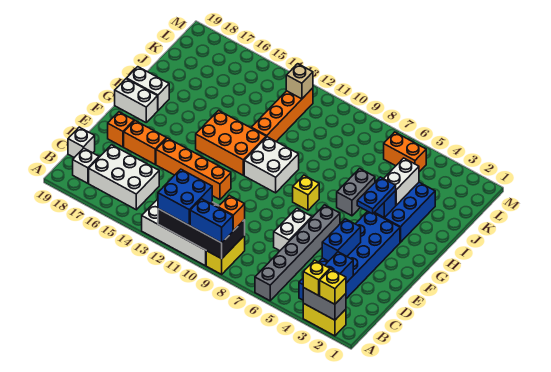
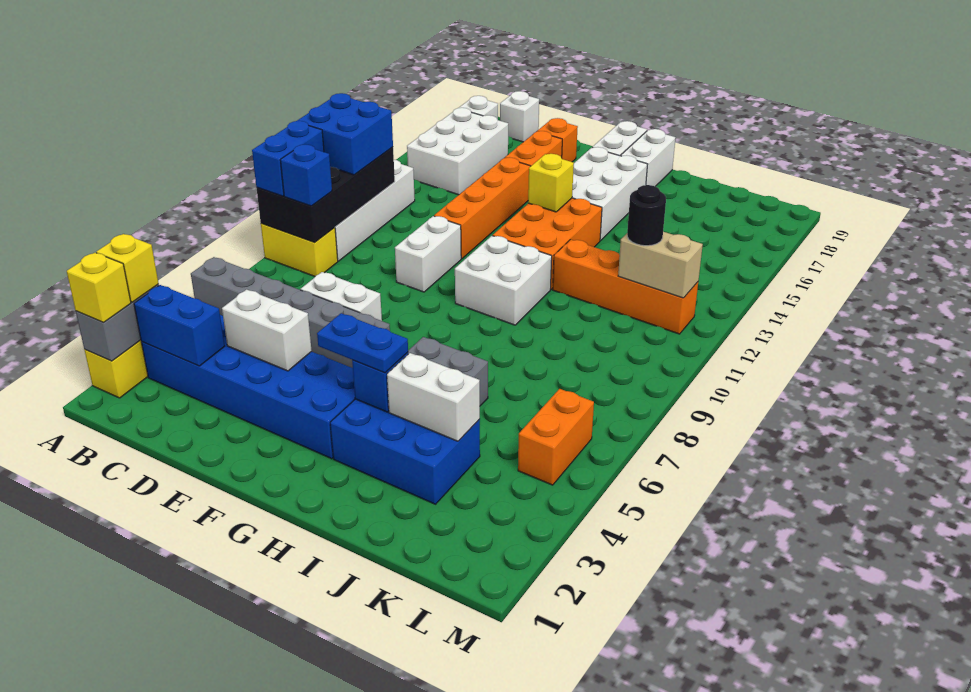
orange 1x1 brick [218,195,245,231] -> blue 1x1 brick [280,144,332,206]
blue 1x2 brick [322,219,361,261] -> white 1x2 brick [222,289,312,371]
none -> white 1x2 brick [395,216,461,292]
yellow 1x1 brick [293,175,319,210] -> yellow 1x1 brick moved to [528,154,574,212]
none -> white 2x3 brick [572,147,648,241]
none -> black 1x1 round brick [627,185,666,246]
tan 1x1 brick [286,64,313,99] -> tan 1x2 brick [618,232,703,298]

